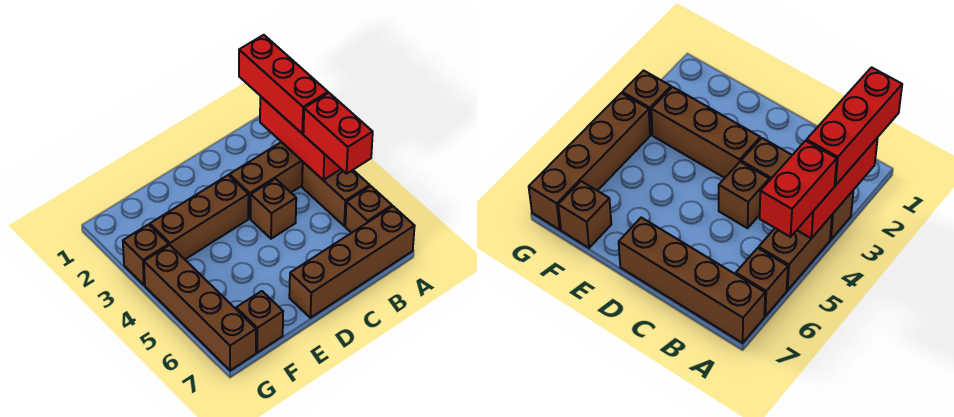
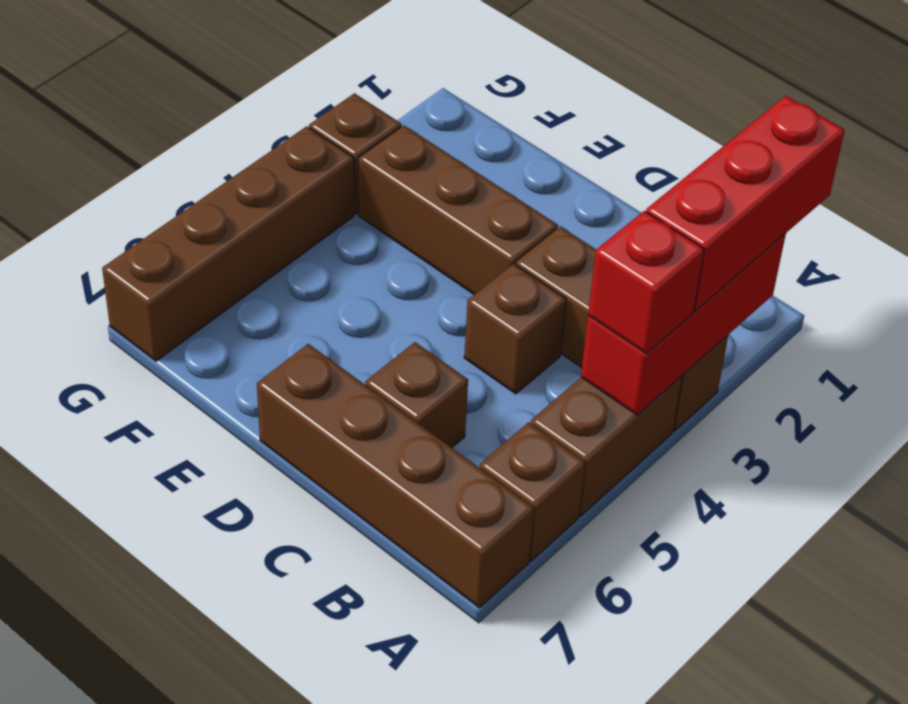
red 1x2 brick [303,93,373,174] -> red 1x1 brick [588,211,704,354]
brown 1x1 brick [236,291,283,353] -> brown 1x1 brick moved to [365,342,468,447]

